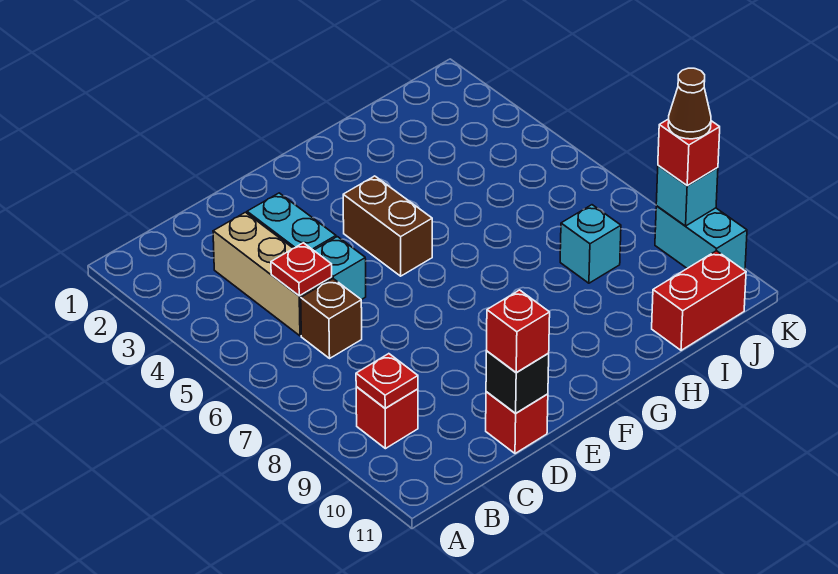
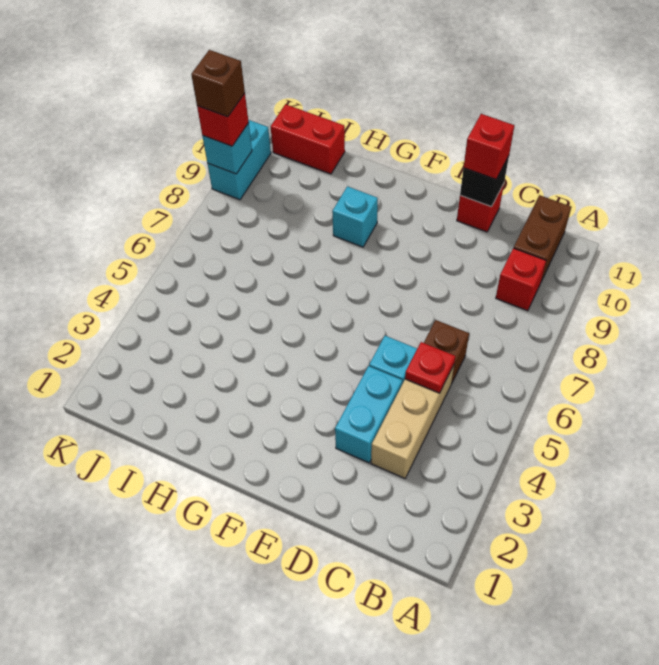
red 1x1 plate [356,354,418,408] -> none
brown 1x2 brick [343,176,432,276] -> brown 1x2 brick moved to [514,195,571,281]
cyan 1x1 brick [560,205,621,283] -> cyan 1x1 brick moved to [332,186,378,247]
brown 1x1 cone [668,68,711,139] -> brown 1x1 brick [191,50,245,117]

